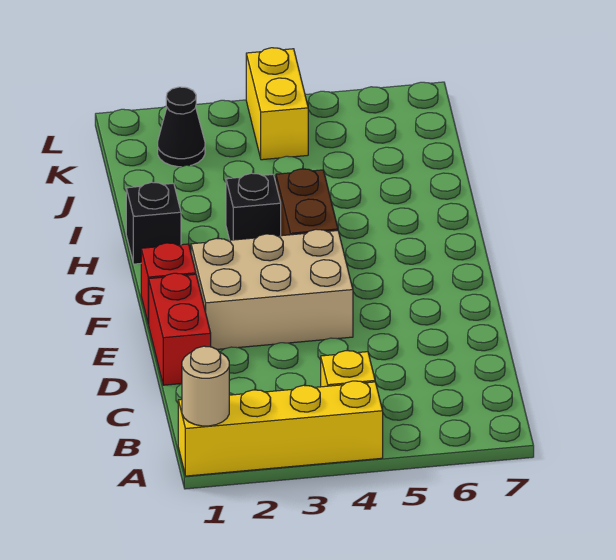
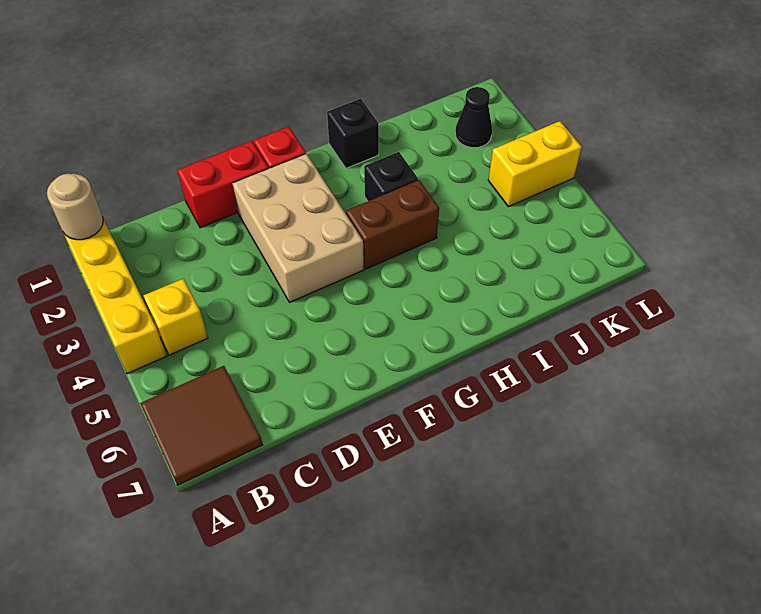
none -> brown 2x2 tile [140,366,263,485]

